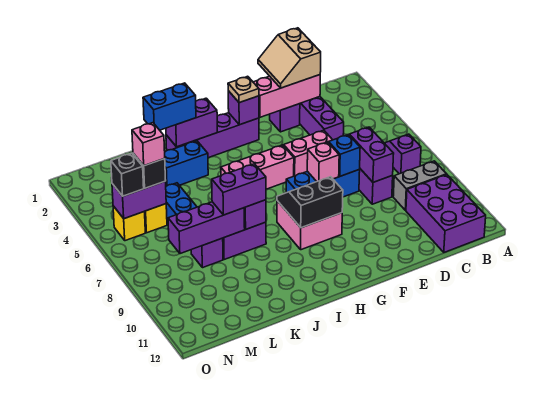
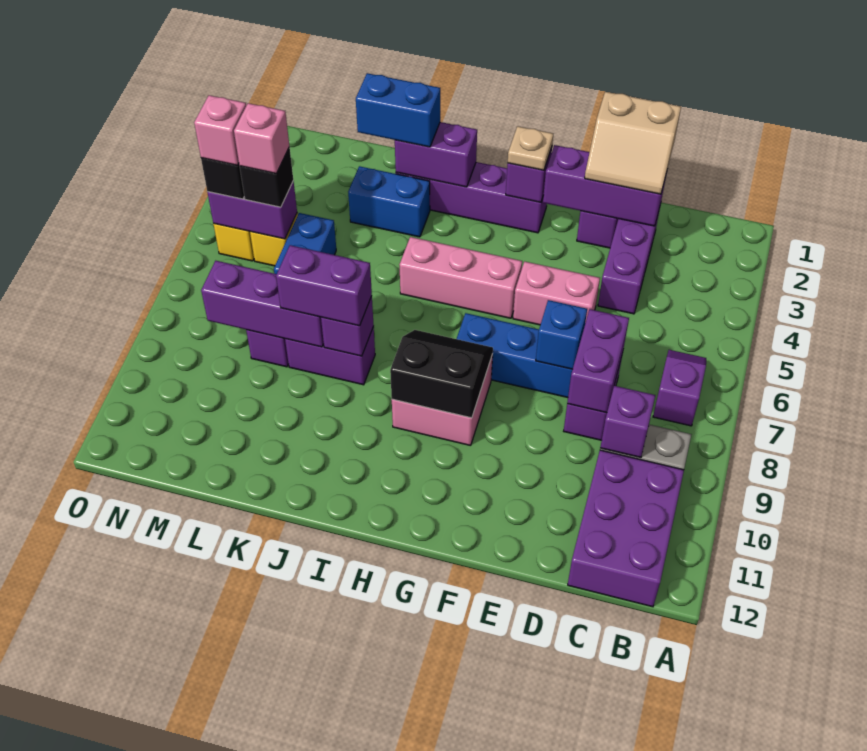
none -> purple 1x1 brick [600,386,655,458]
tan 2x2 slope [258,28,321,88] -> tan 2x2 slope turned to [585,92,681,194]
pink 1x3 brick [253,75,320,117] -> purple 1x3 brick [543,145,667,226]
pink 1x1 brick [307,142,339,182] -> pink 1x1 brick moved to [194,95,246,165]

